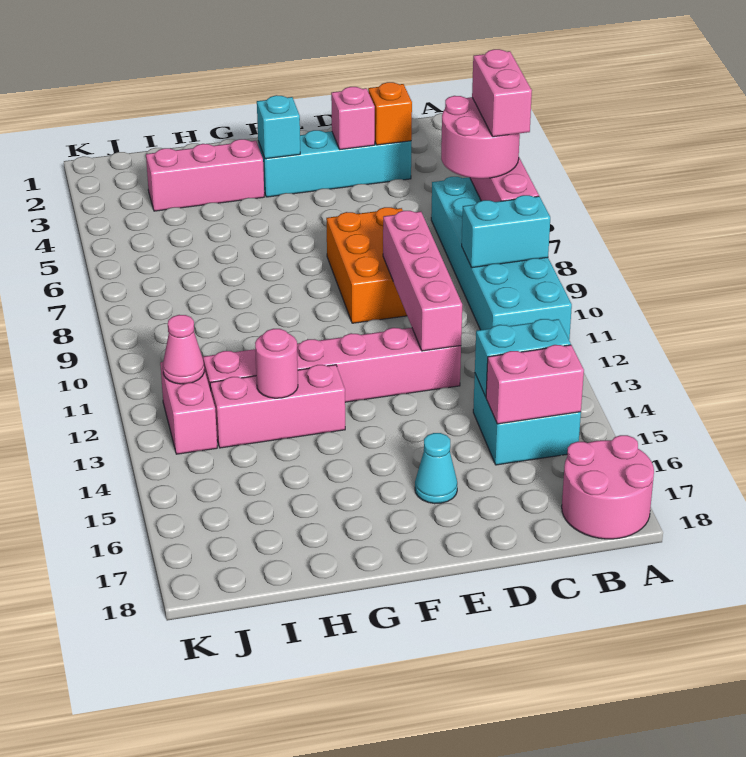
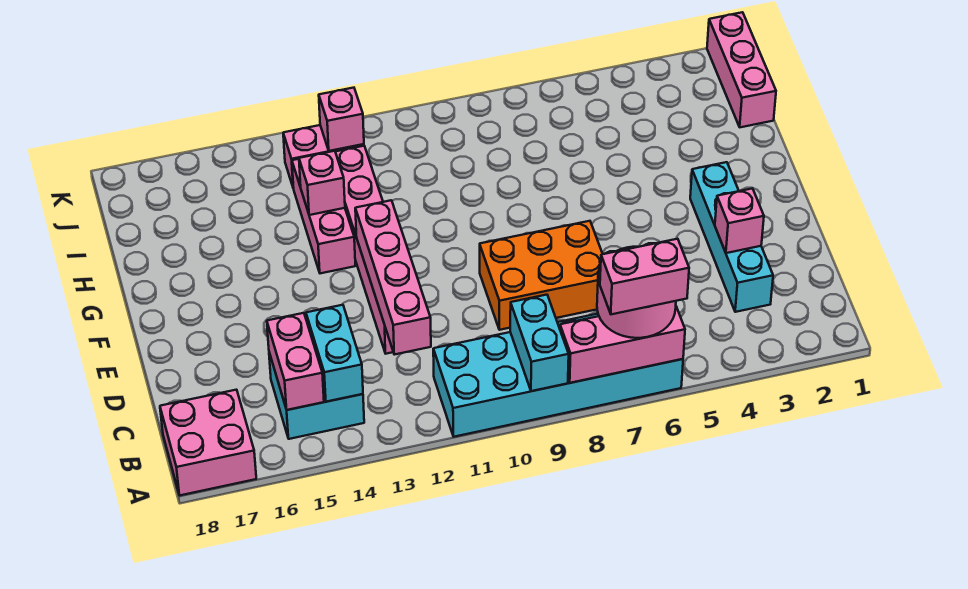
pink 2x2 round brick [562,435,654,539] -> pink 2x2 brick [160,390,256,495]
orange 1x1 brick [368,82,412,145] -> none
pink 1x4 brick [383,211,462,351] -> pink 1x4 brick turned to [355,200,431,355]
cyan 1x1 cone [415,433,457,504] -> none
cyan 1x1 brick [257,95,300,159] -> none
pink 1x3 brick [146,139,264,211] -> pink 1x3 brick moved to [707,12,776,127]
pink 1x1 round brick [255,329,298,398] -> pink 1x1 brick [299,151,345,215]
pink 1x1 cone [163,315,204,384] -> pink 1x1 brick [319,88,364,151]

